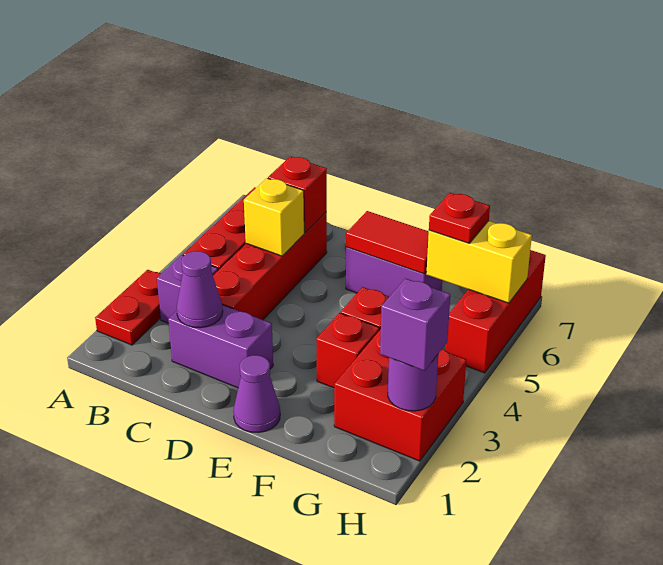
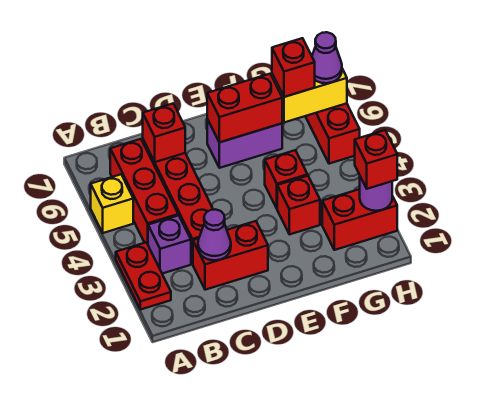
purple 1x2 brick [168,305,273,388] -> red 1x2 brick [193,221,268,290]
yellow 1x1 brick [244,178,304,256] -> yellow 1x1 brick moved to [91,174,133,233]
purple 1x1 cone [234,355,280,433] -> purple 1x1 cone moved to [312,32,342,83]
red 1x2 tile [346,211,429,274] -> red 1x2 brick [207,74,282,142]
red 2x2 brick [334,329,466,461] -> red 1x2 brick [322,189,397,250]
red 1x1 plate [429,193,490,243] -> red 1x1 brick [272,38,315,97]
purple 1x1 brick [380,278,450,371] -> red 1x1 brick [355,130,397,189]

